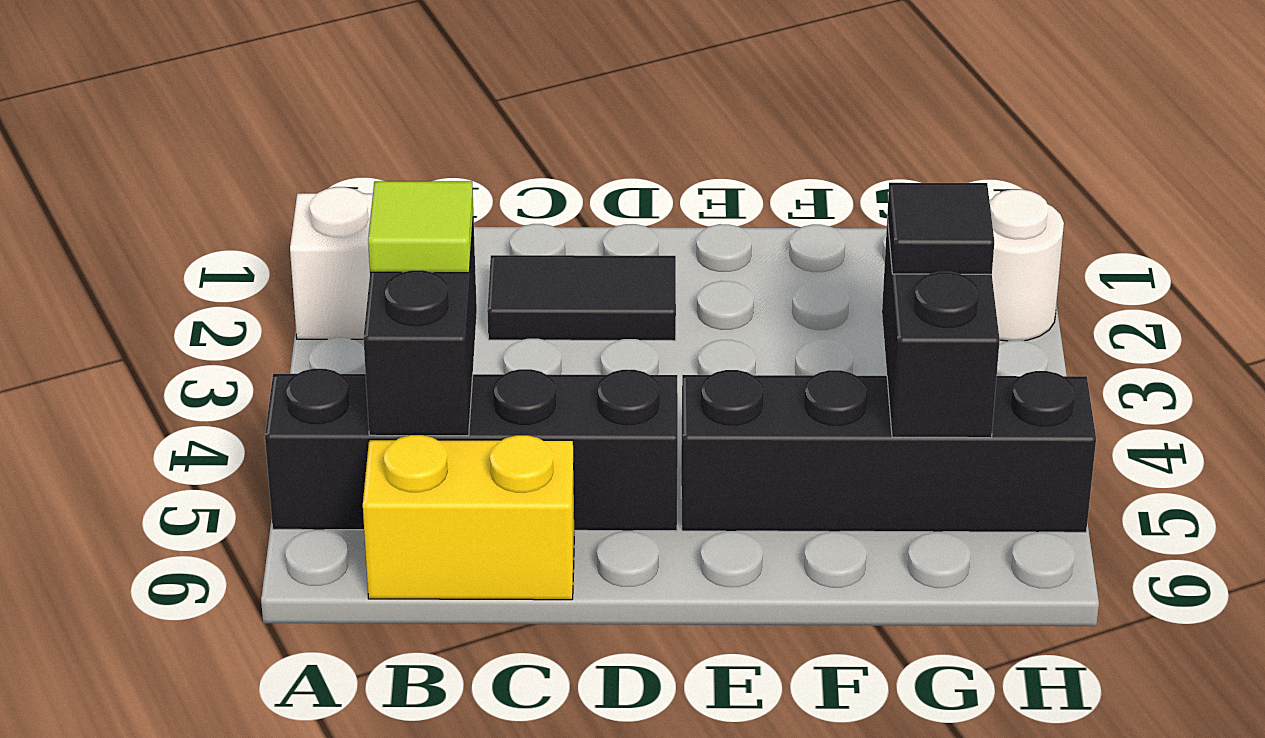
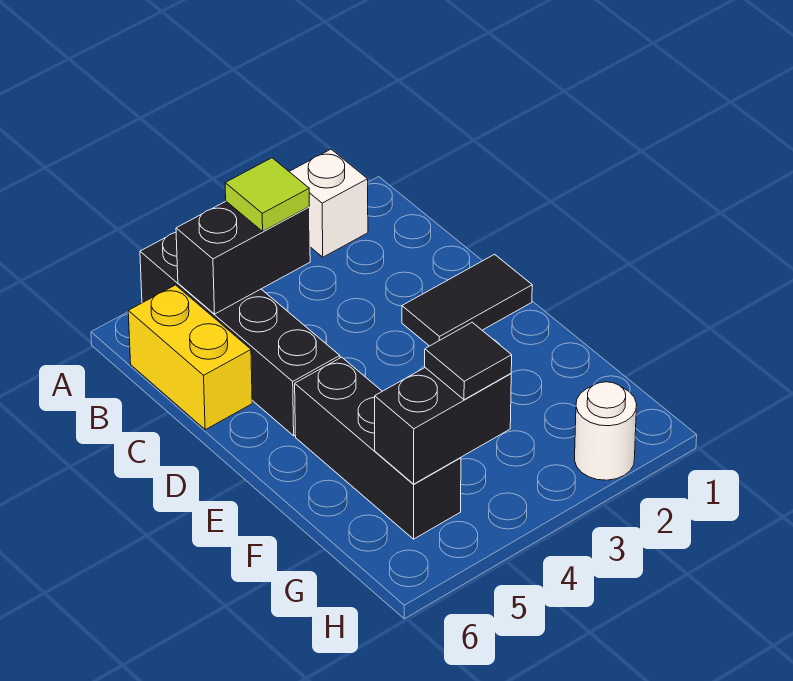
black 1x2 tile [487,255,676,341] -> black 1x2 tile turned to [402,254,532,346]
black 1x4 brick [681,370,1096,532] -> black 1x3 brick [295,357,461,539]

